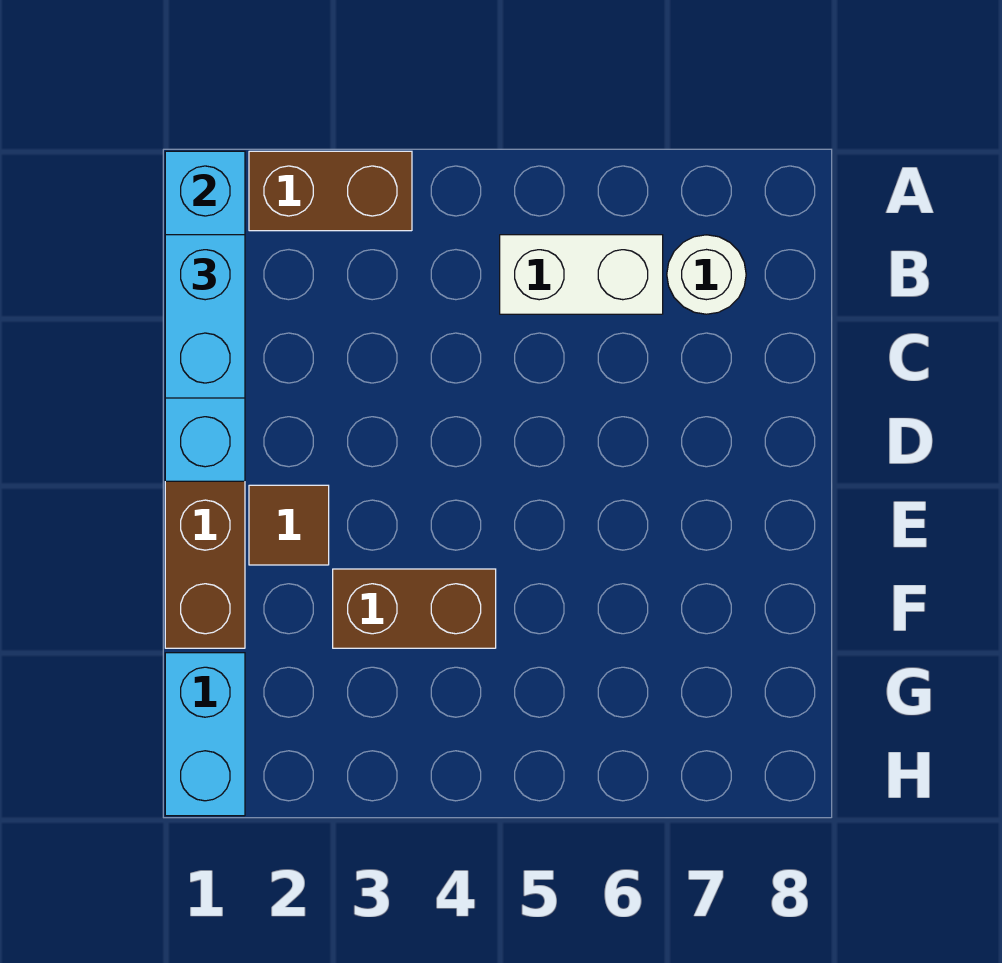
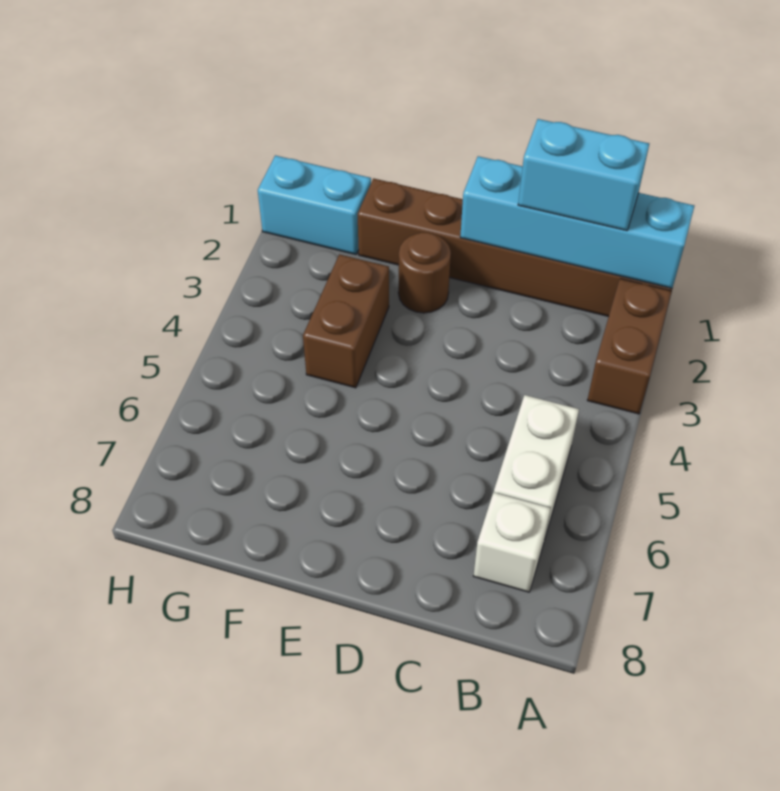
white 1x1 round brick [667,235,746,314] -> white 1x1 brick [474,492,551,592]
brown 1x1 tile [249,485,329,565] -> brown 1x1 round brick [398,232,451,313]

